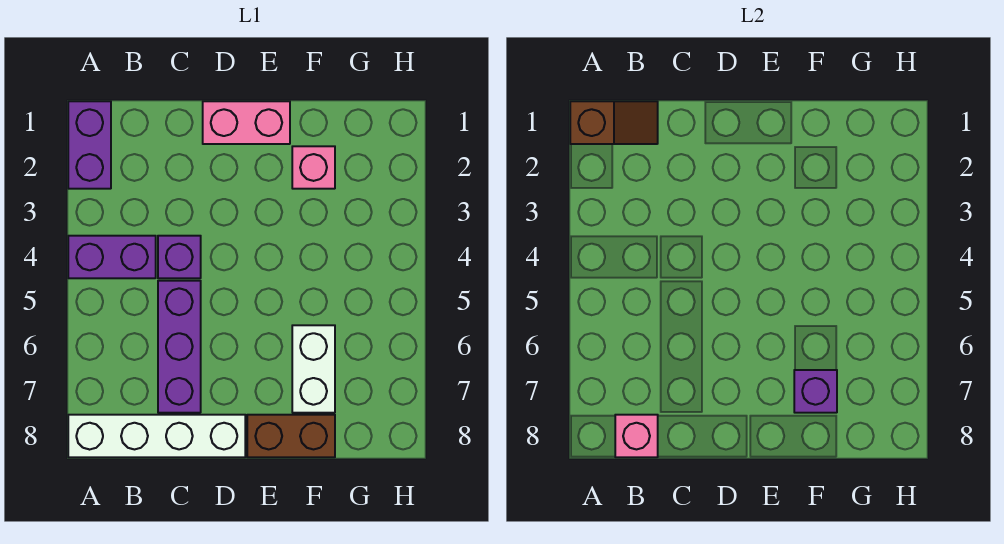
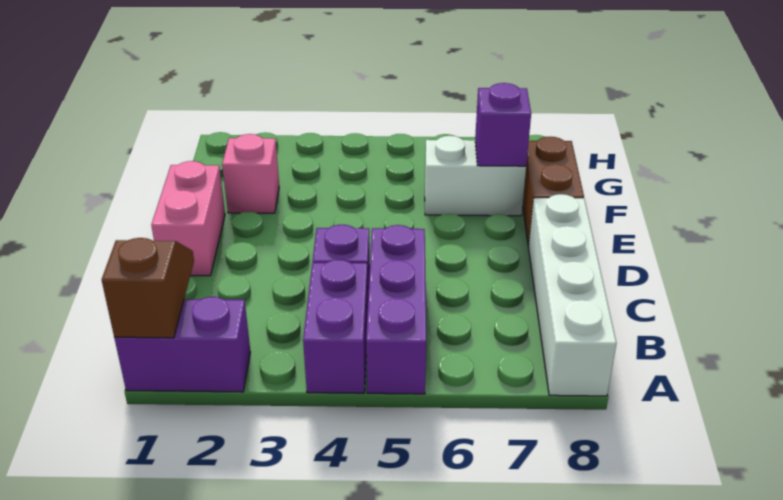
pink 1x1 brick [615,415,658,457] -> none
purple 1x3 brick [158,281,201,413] -> purple 1x3 brick turned to [366,225,426,394]

